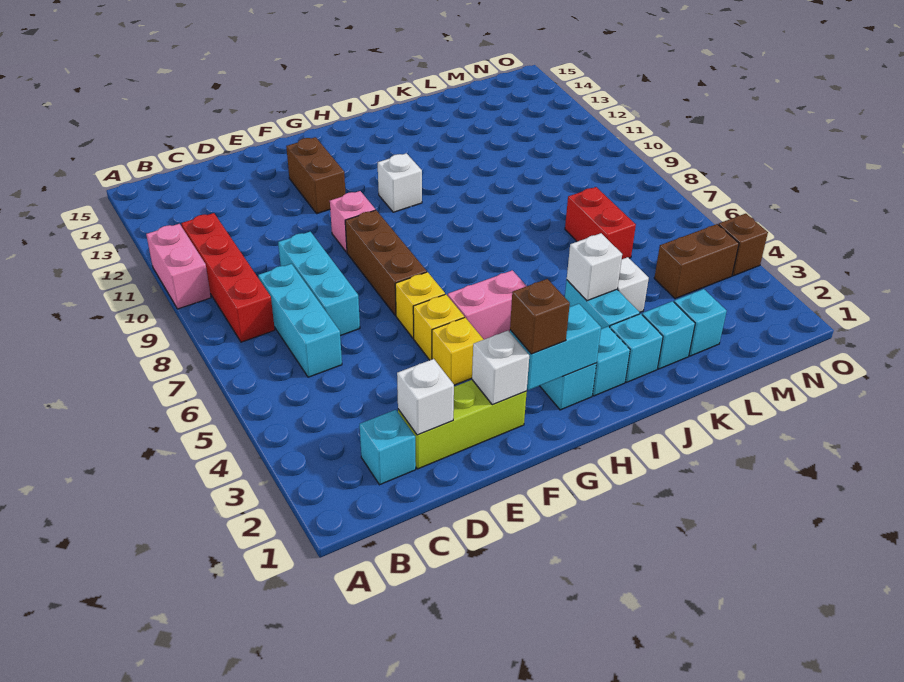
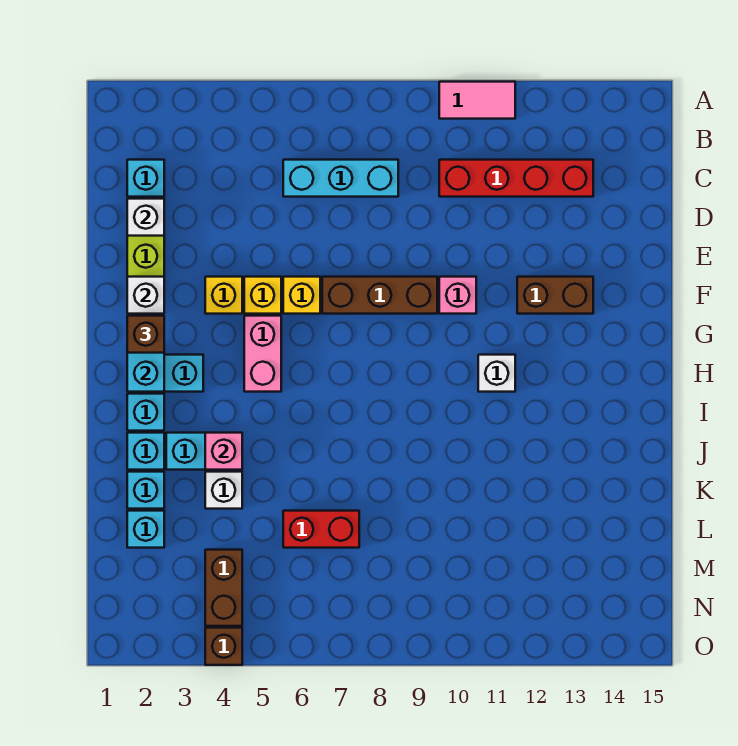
pink 1x2 brick [146,224,211,309] -> pink 1x2 tile [439,82,515,119]
red 1x4 brick [181,213,275,342] -> red 1x4 brick moved to [439,160,593,197]
cyan 1x3 brick [278,232,360,336] -> none
white 1x1 brick [567,233,622,301] -> pink 1x1 brick [205,433,242,470]

